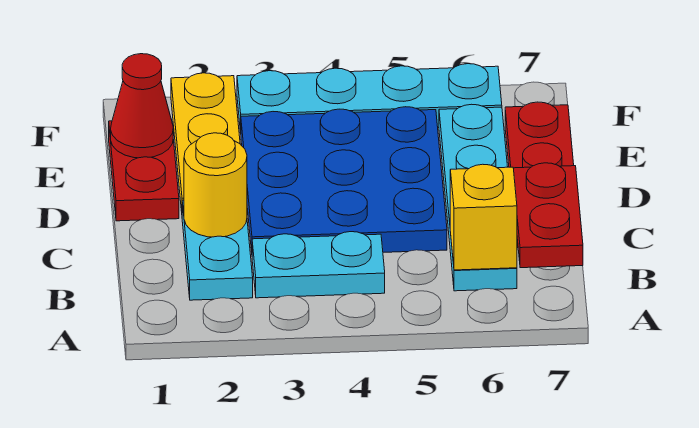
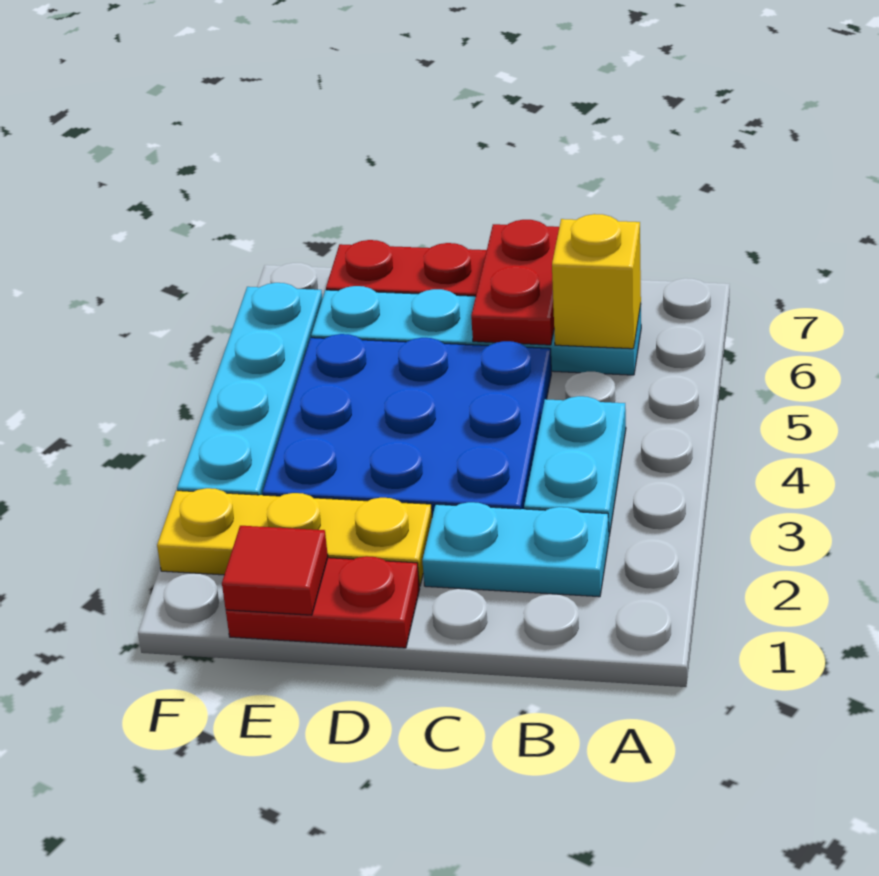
red 1x2 plate [513,163,583,268] -> red 1x2 plate turned to [471,220,559,345]
yellow 1x1 round brick [184,133,247,237] -> none
red 1x1 cone [111,54,173,158] -> red 1x1 tile [222,526,328,615]

